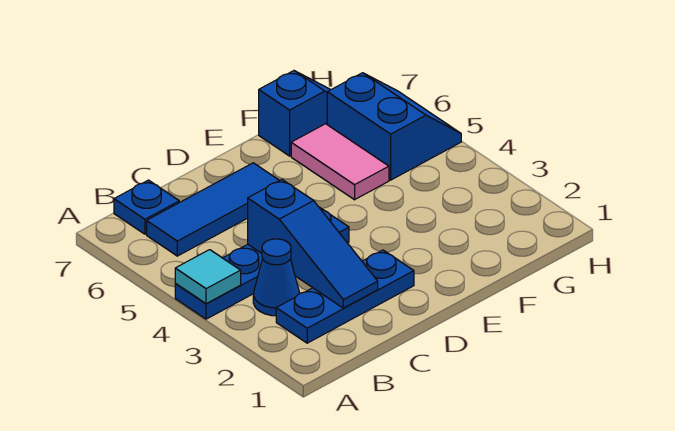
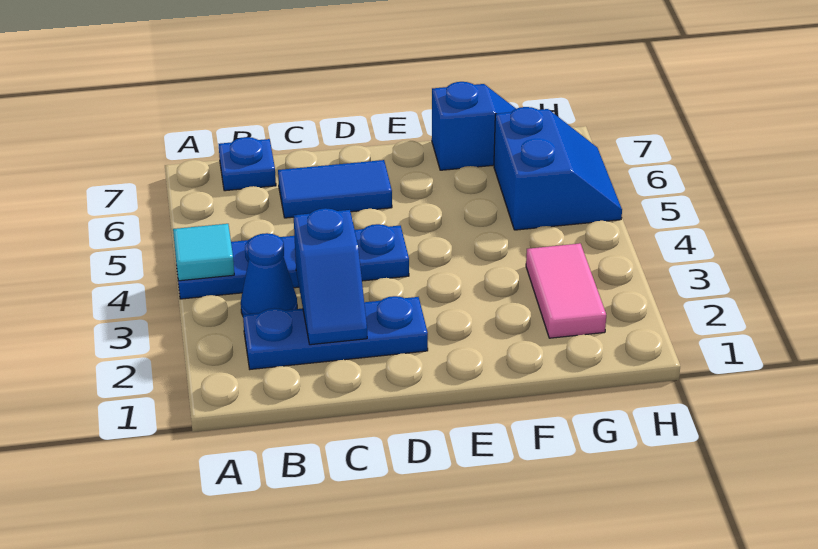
blue 1x3 tile [147,163,280,256] -> blue 1x2 tile [278,160,392,218]
blue 1x3 slope [248,180,378,308] -> blue 1x2 slope [294,208,367,345]
pink 1x2 tile [291,124,389,200] -> pink 1x2 tile moved to [526,243,606,338]

